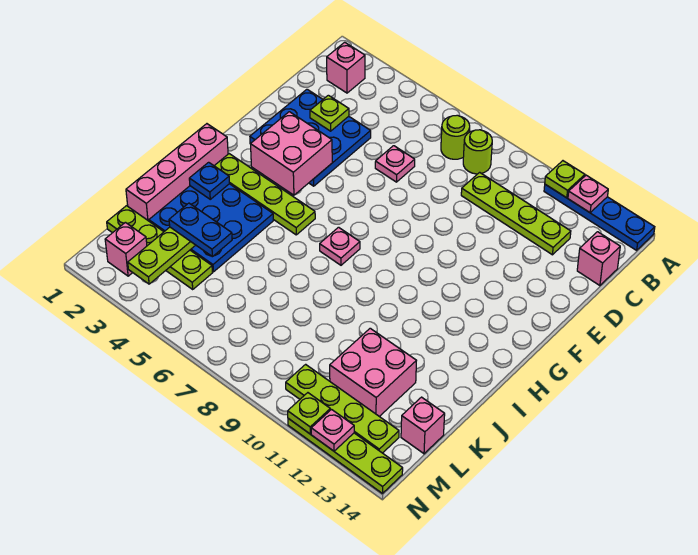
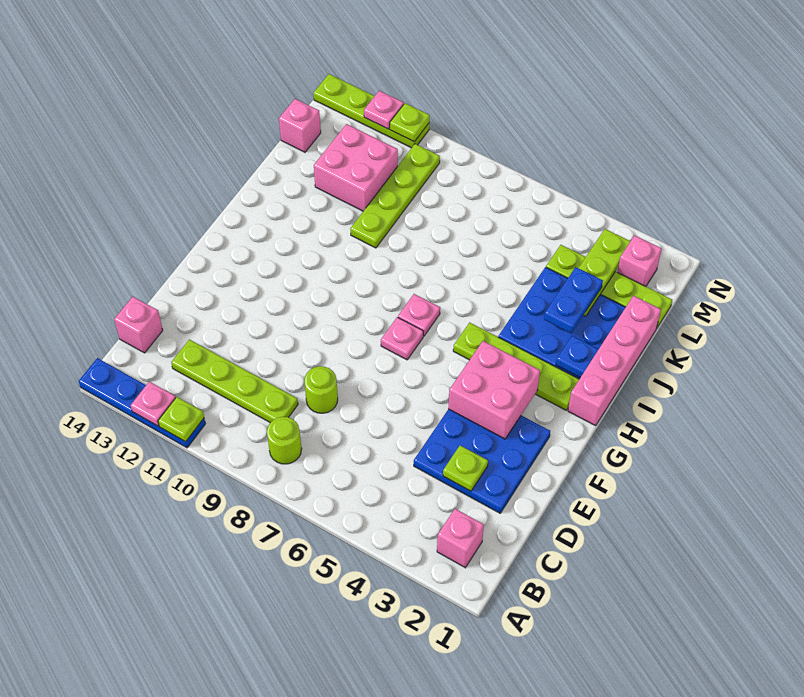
lime 1x1 round brick [441,115,470,159] -> lime 1x1 round brick moved to [304,366,338,413]
pink 1x1 plate [375,146,415,182] -> pink 1x1 plate moved to [381,317,423,360]
blue 1x2 plate [169,203,232,257] -> blue 1x2 plate turned to [544,267,603,333]
lime 1x4 plate [286,364,399,453] -> lime 1x4 plate turned to [350,144,440,248]

